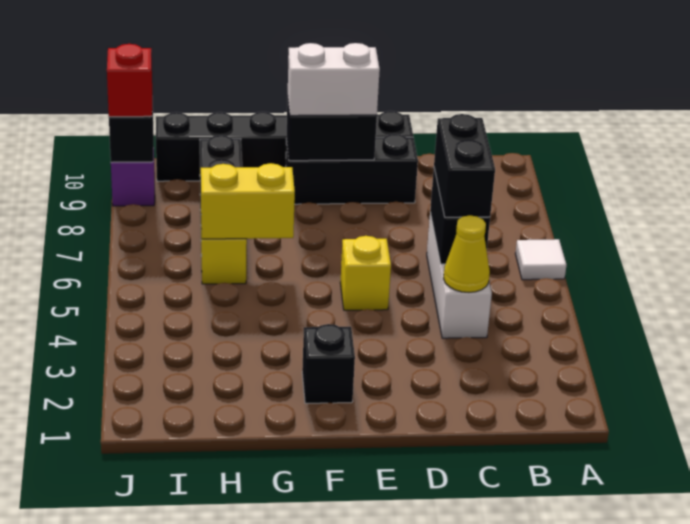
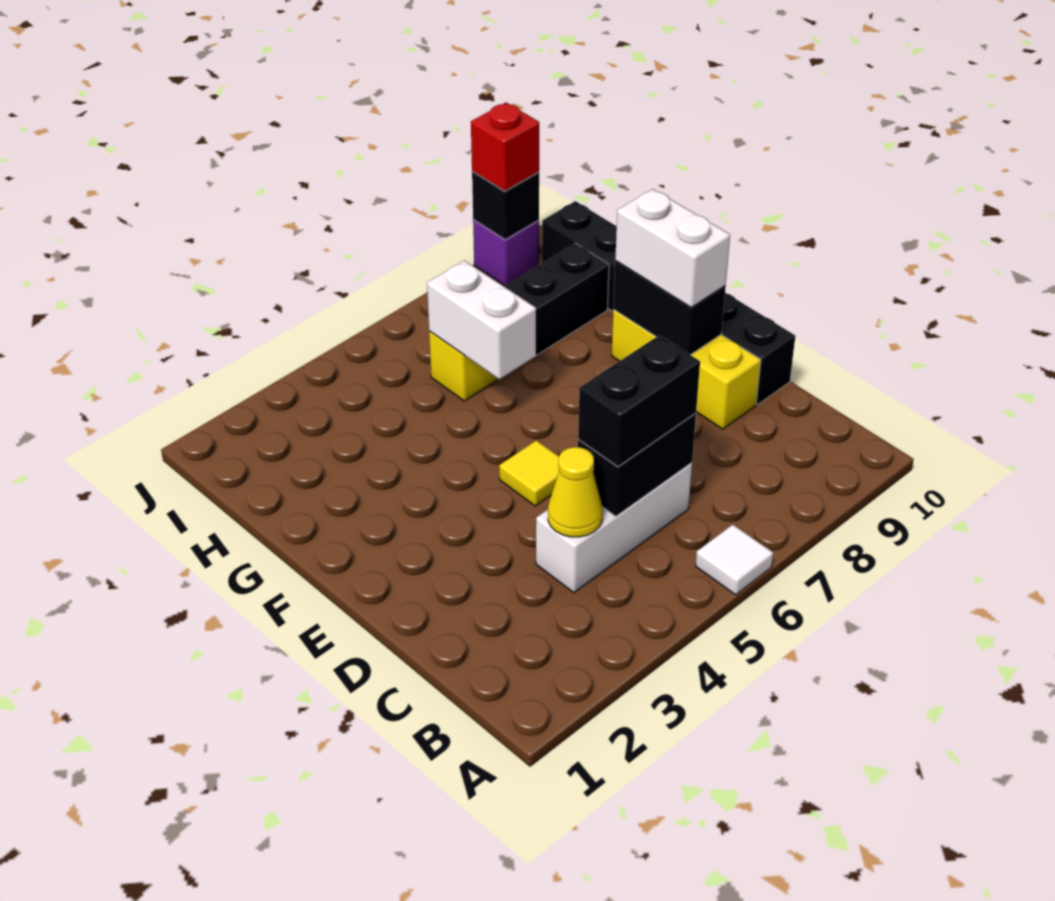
black 1x3 brick [286,134,418,204] -> yellow 1x3 brick [612,310,761,429]
yellow 1x1 brick [340,236,391,310] -> yellow 1x1 tile [499,440,559,506]
black 1x1 brick [302,324,355,403] -> none
yellow 1x2 brick [201,163,295,239] -> white 1x2 brick [427,261,536,379]

